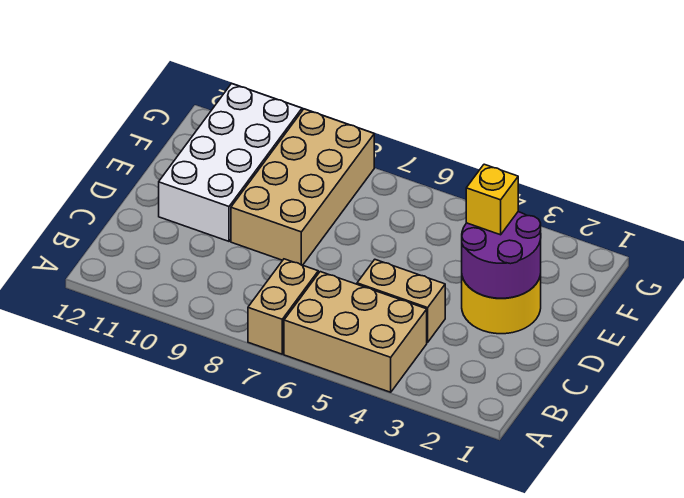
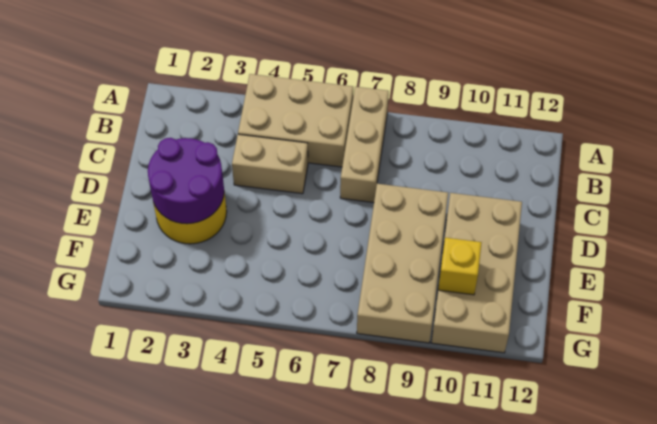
tan 1x2 brick [248,259,318,354] -> tan 1x3 brick [340,87,389,203]
white 2x4 brick [159,84,302,241] -> tan 2x4 brick [431,193,522,353]
yellow 1x1 brick [466,164,518,235] -> yellow 1x1 brick moved to [438,238,482,295]

